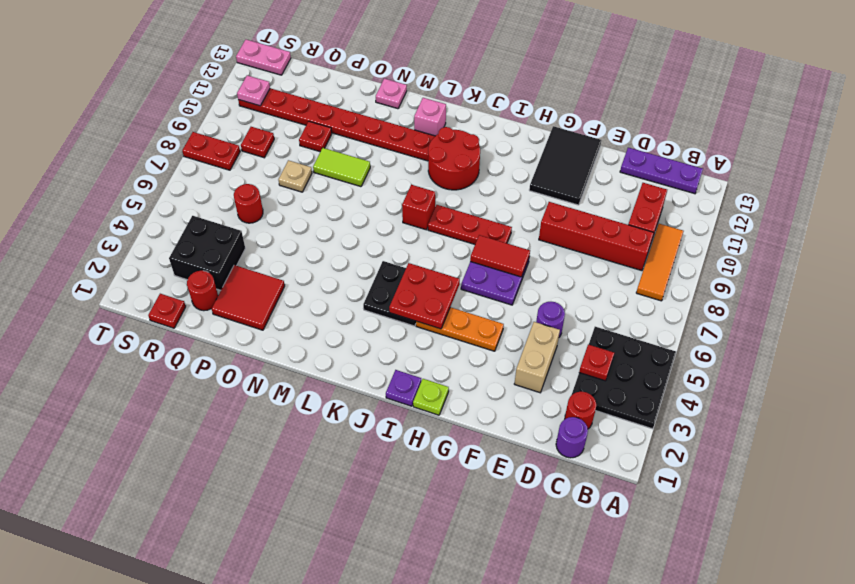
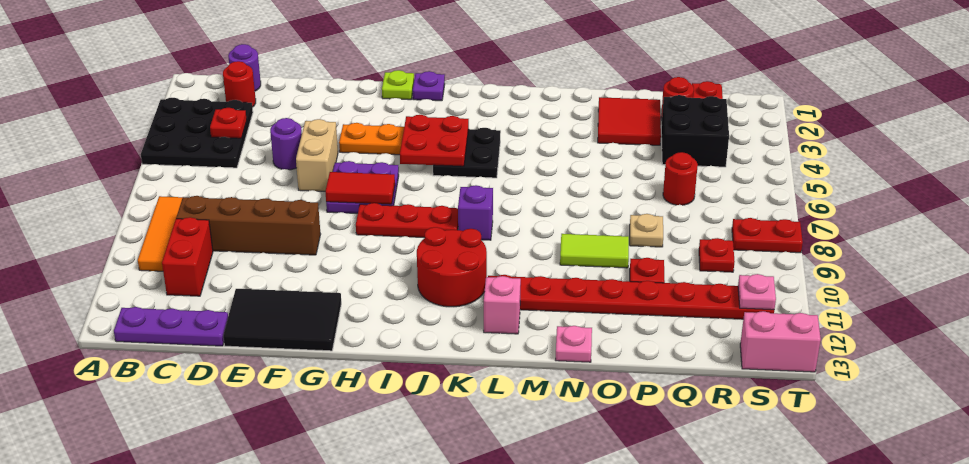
red 1x4 brick [539,202,654,271] -> brown 1x4 brick [176,196,321,255]
tan 1x2 brick [514,322,560,393] -> tan 1x2 brick moved to [296,119,338,191]
black 2x3 tile [529,126,601,205] -> black 2x3 tile turned to [223,289,341,351]
red 1x1 brick [402,185,435,230] -> purple 1x1 brick [458,185,493,240]
pink 1x2 plate [236,40,291,75] -> pink 1x2 brick [740,311,821,372]

